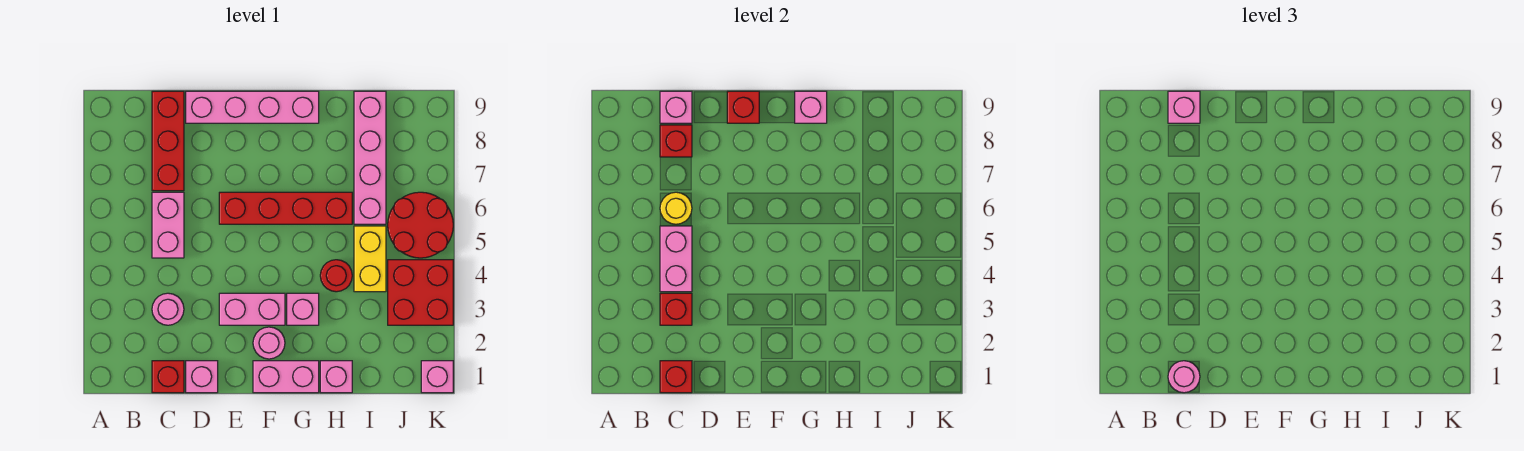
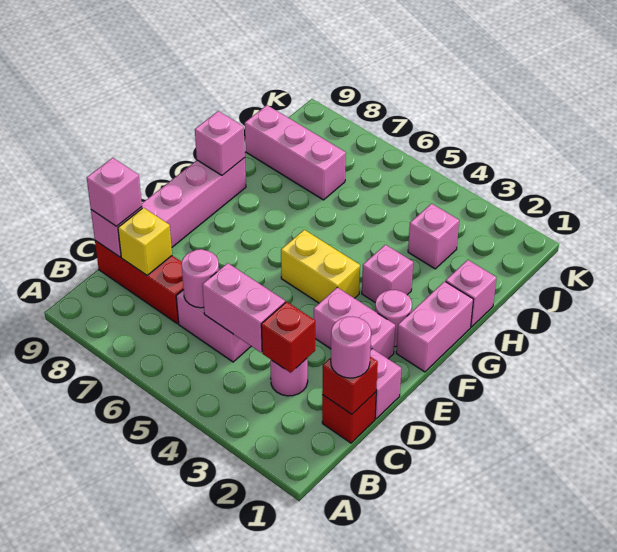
yellow 1x1 round brick [660,192,692,224] -> pink 1x1 round brick [182,249,219,308]
red 1x1 brick [660,125,692,157] -> yellow 1x1 brick [118,208,172,275]
pink 1x2 brick [219,293,285,325] -> pink 1x2 brick turned to [314,287,395,359]
red 1x4 brick [219,192,352,224] -> none
red 1x1 brick [727,91,759,123] -> none
red 1x1 round brick [320,260,352,292] -> none
yellow 1x2 brick [354,226,386,292] -> yellow 1x2 brick moved to [281,230,360,303]
pink 1x4 brick [354,91,386,224] -> pink 1x3 brick [245,105,346,200]
red 2x2 brick [388,260,453,325] -> none
red 2x2 round brick [388,192,453,258] -> none
pink 1x1 brick [421,361,453,393] -> pink 1x1 brick moved to [408,204,459,269]

